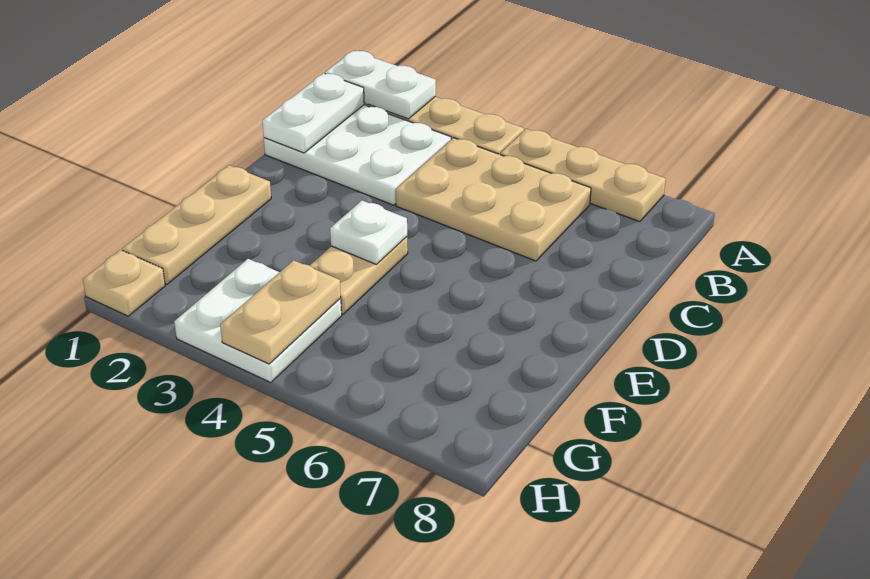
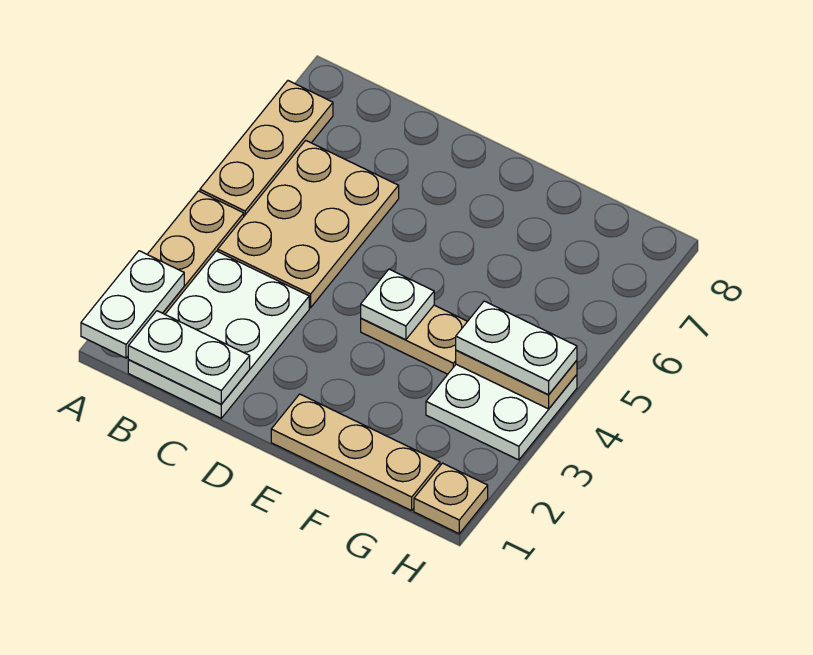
none -> white 1x2 plate [456,301,577,395]

